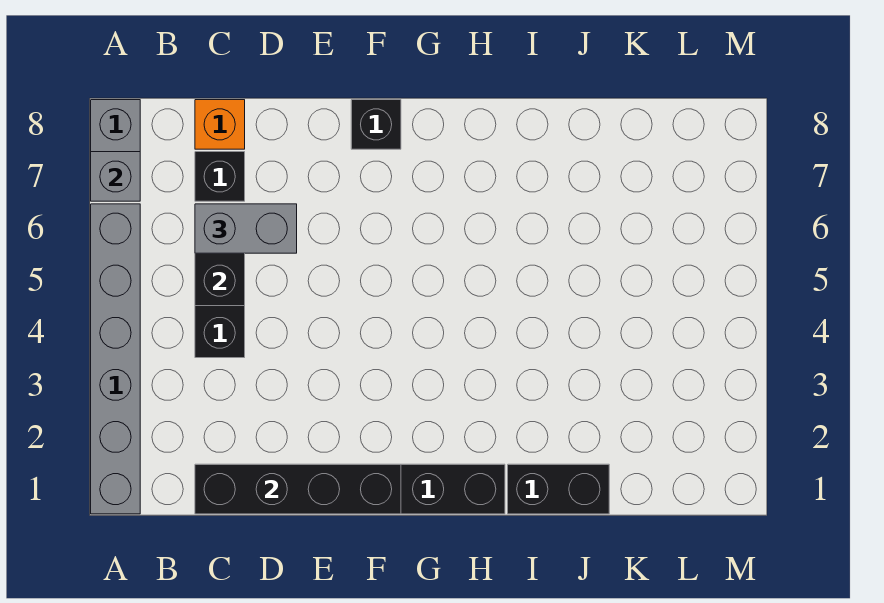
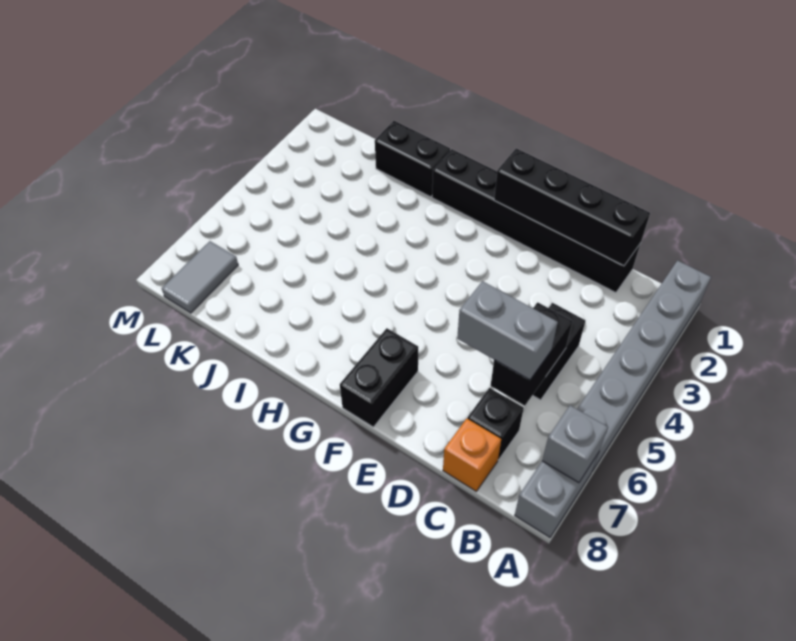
black 1x1 brick [351,100,401,149] -> black 1x2 brick [340,328,418,427]
none -> grey 1x2 tile [162,241,238,313]

